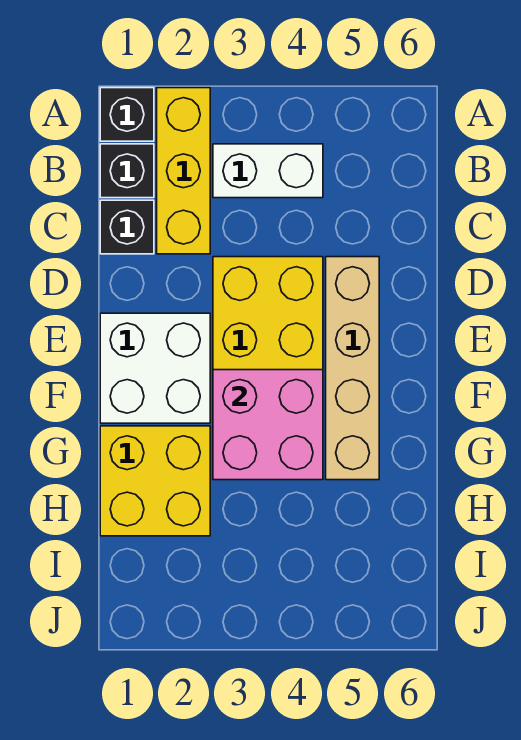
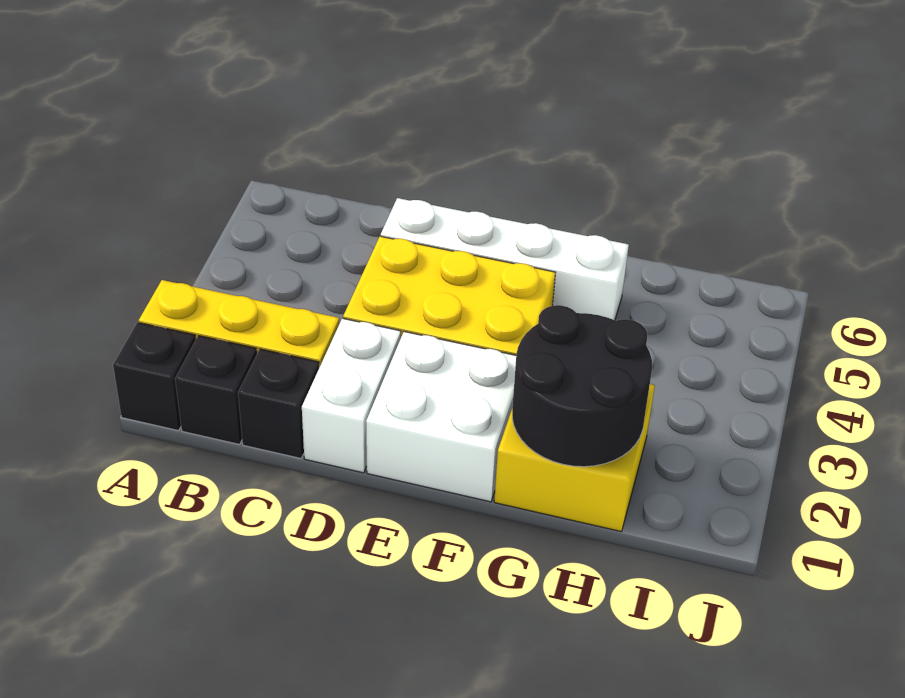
white 1x2 brick [213,144,323,198] -> white 1x2 brick moved to [302,318,401,473]
tan 1x4 brick [326,257,379,480] -> white 1x4 brick [381,198,629,320]
pink 2x2 brick [213,370,323,480] -> none
none -> black 2x2 round brick [512,305,652,467]

